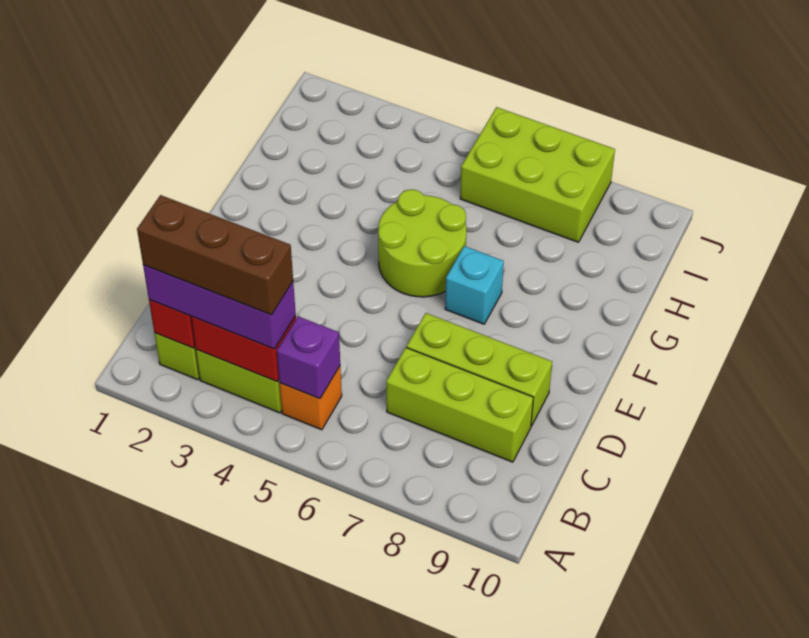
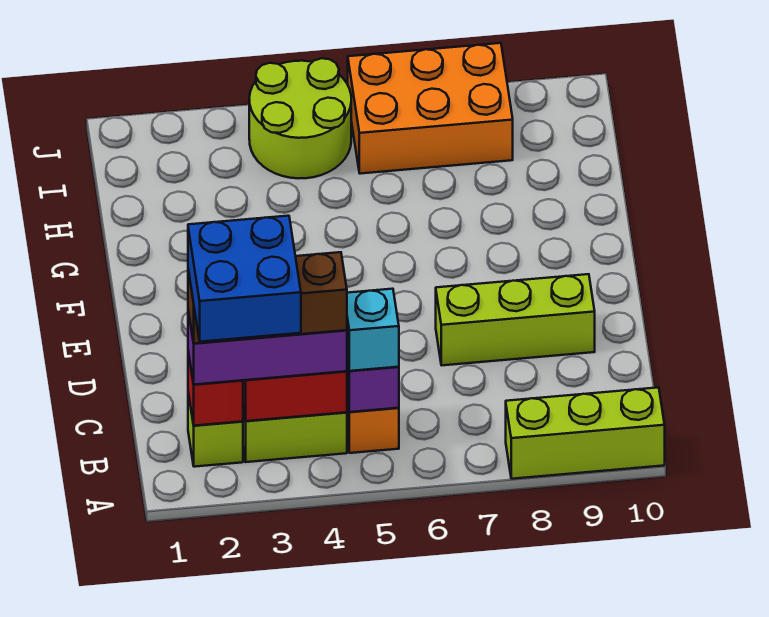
none -> blue 2x2 brick [188,216,301,342]
lime 1x3 brick [386,348,534,462] -> lime 1x3 brick moved to [506,387,665,479]
lime 2x2 round brick [378,189,466,297] -> lime 2x2 round brick moved to [249,58,351,179]
cyan 1x1 brick [445,246,504,324] -> cyan 1x1 brick moved to [347,289,399,371]
lime 2x3 brick [460,107,615,242] -> orange 2x3 brick [348,43,513,174]

